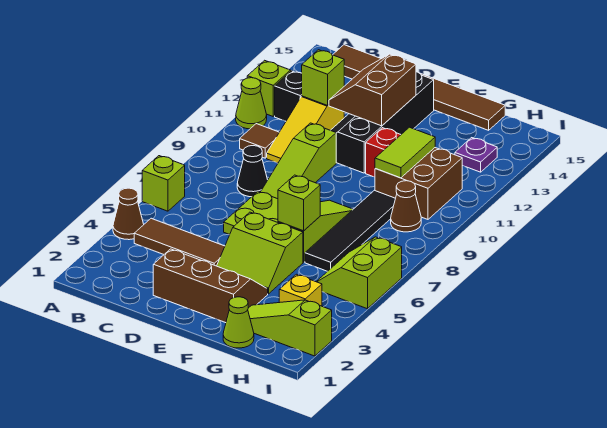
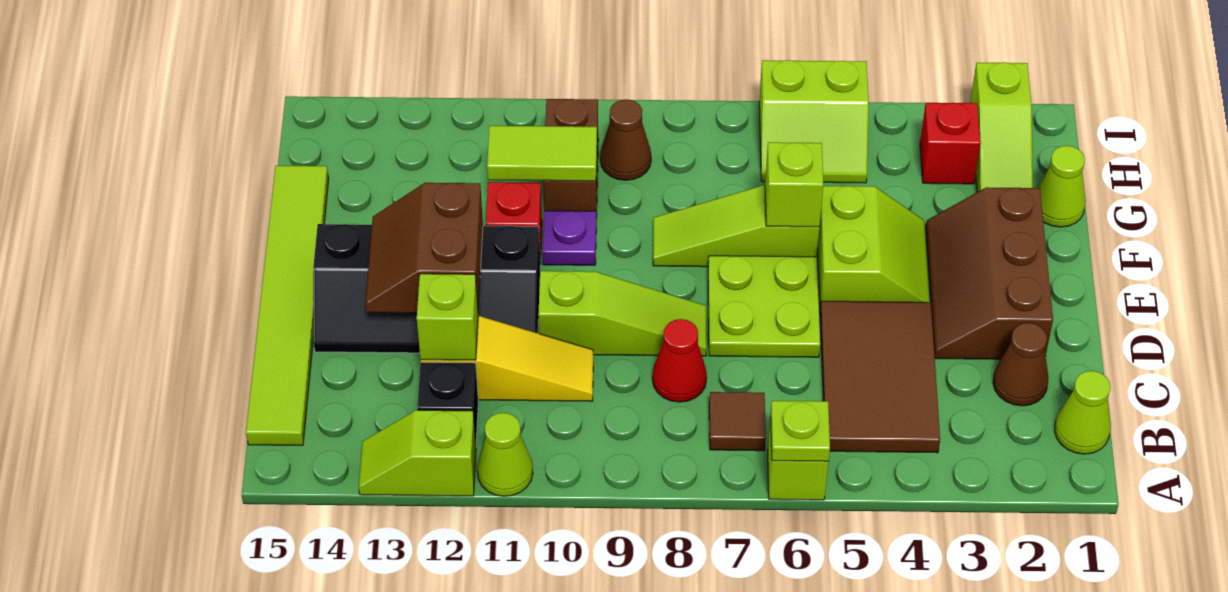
brown 1x1 cone [113,188,144,240] -> brown 1x1 cone moved to [993,323,1049,406]
none -> lime 1x1 plate [771,401,830,461]
none -> lime 1x1 cone [1055,371,1111,454]
brown 1x3 tile [134,218,225,266] -> brown 2x3 tile [820,301,940,453]
brown 1x1 tile [240,124,279,158] -> brown 1x1 tile moved to [709,392,766,451]
brown 1x6 tile [333,45,505,130] -> lime 1x6 tile [246,166,329,445]
black 1x1 cone [237,146,268,197] -> red 1x1 cone [652,319,707,402]
brown 2x2 slope [329,54,416,126] -> brown 2x2 slope turned to [365,183,483,313]
black 1x4 tile [305,190,395,271] -> none
brown 2x2 brick [375,148,462,219] -> brown 1x2 brick [543,99,598,218]
yellow 1x1 brick [279,274,322,306] -> red 1x1 brick [920,103,981,184]
purple 1x1 plate [455,138,497,172] -> purple 1x1 plate moved to [543,211,596,265]

